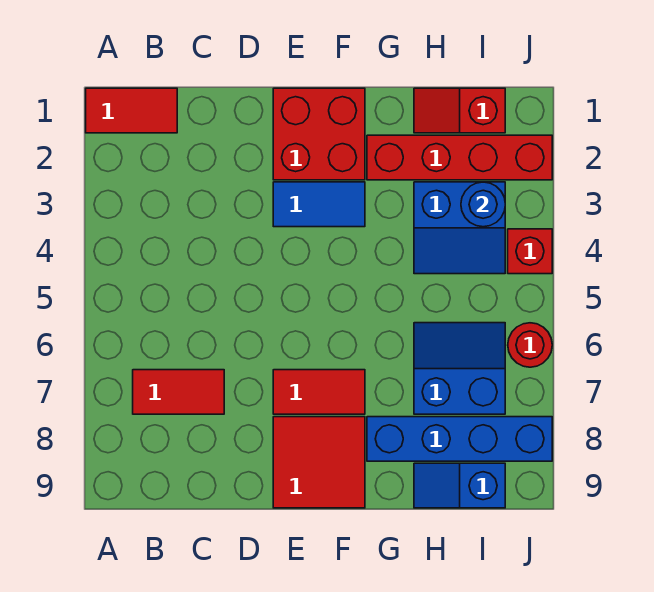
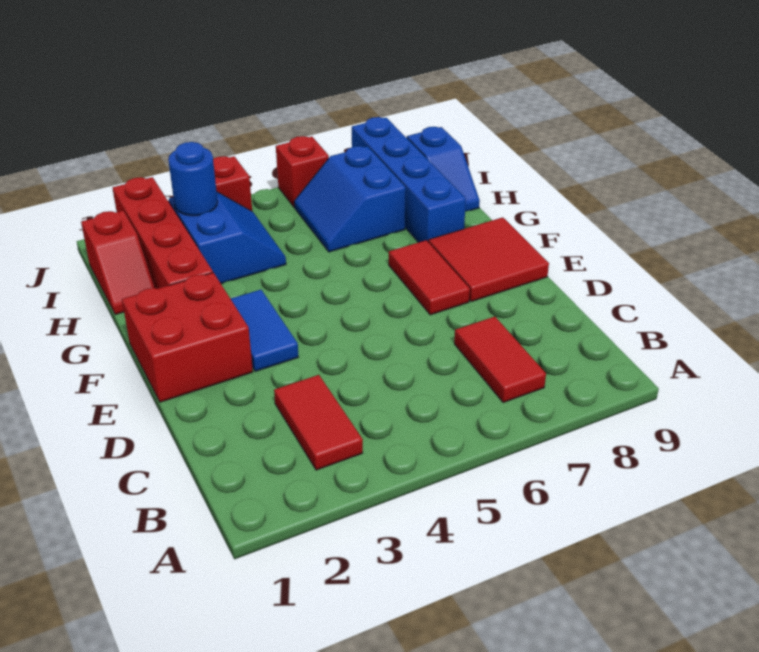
red 1x2 tile [86,88,177,133] -> red 1x2 tile moved to [274,375,363,470]
red 1x1 round brick [508,323,552,367] -> red 1x1 brick [276,136,329,207]

